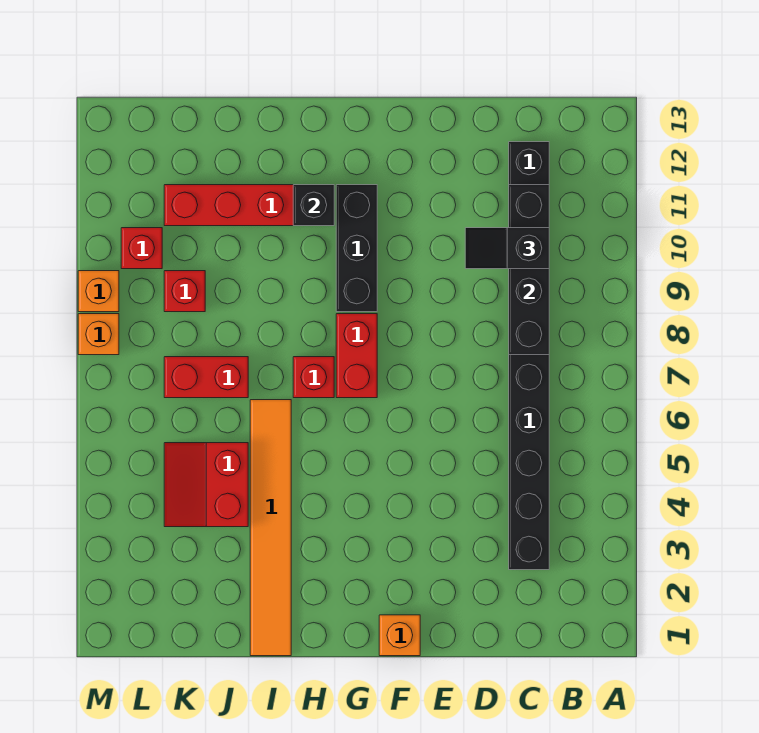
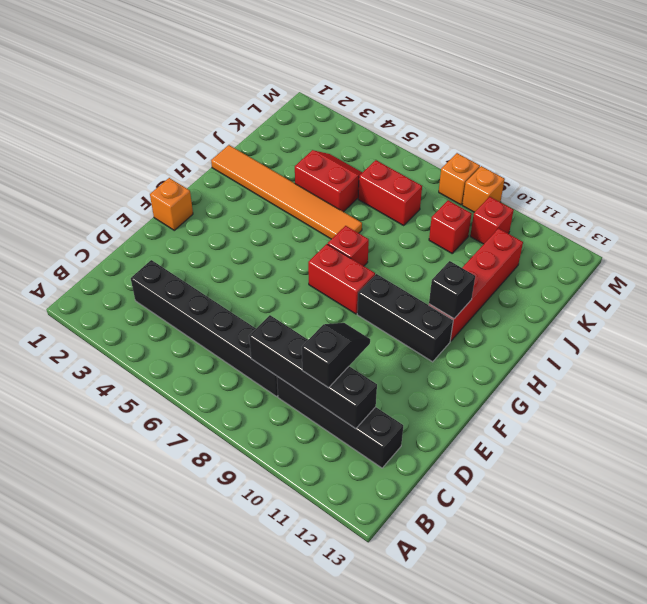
red 1x2 brick [164,357,248,398] -> red 1x2 brick turned to [358,160,422,226]

